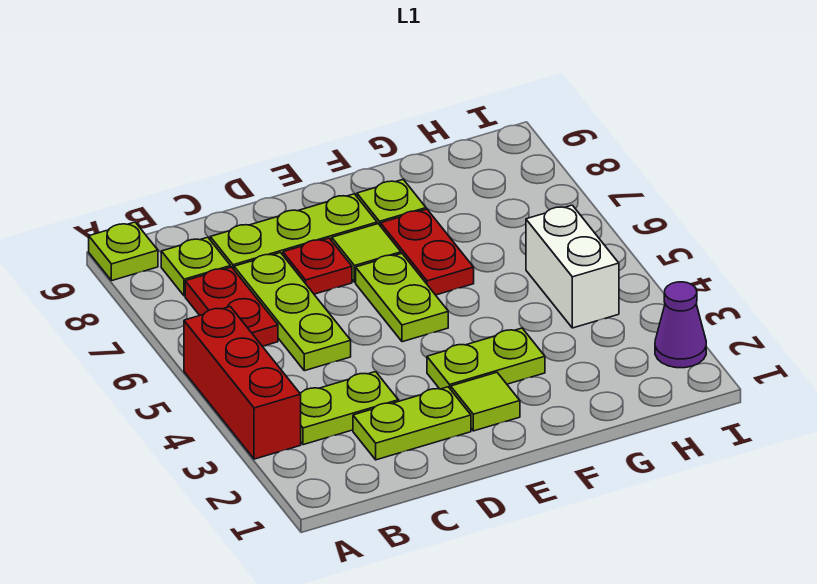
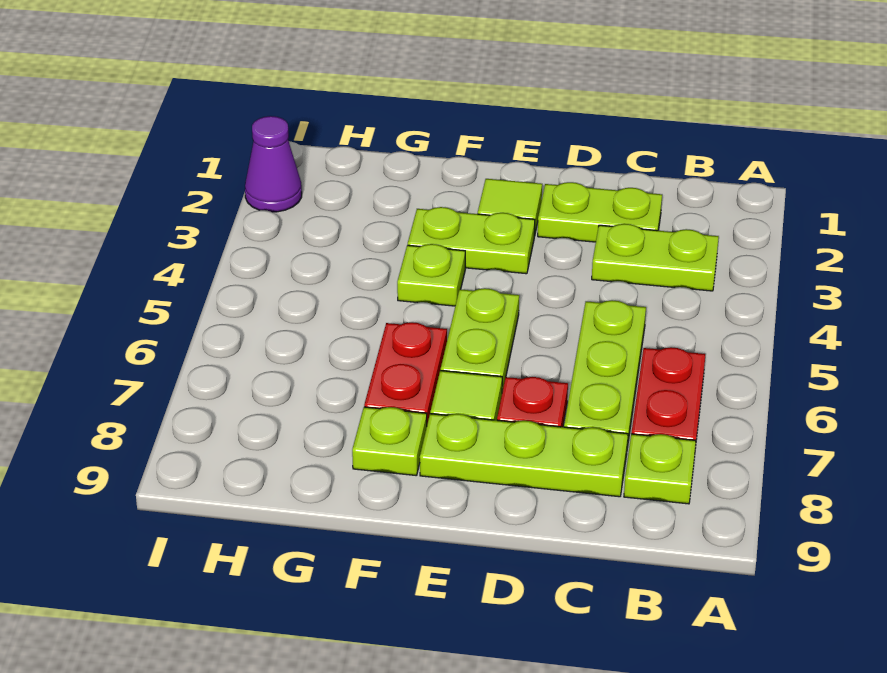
red 1x3 brick [184,307,301,459] -> none
lime 1x1 plate [89,222,158,281] -> lime 1x1 plate moved to [397,244,465,306]
white 1x2 brick [526,205,619,328] -> none

